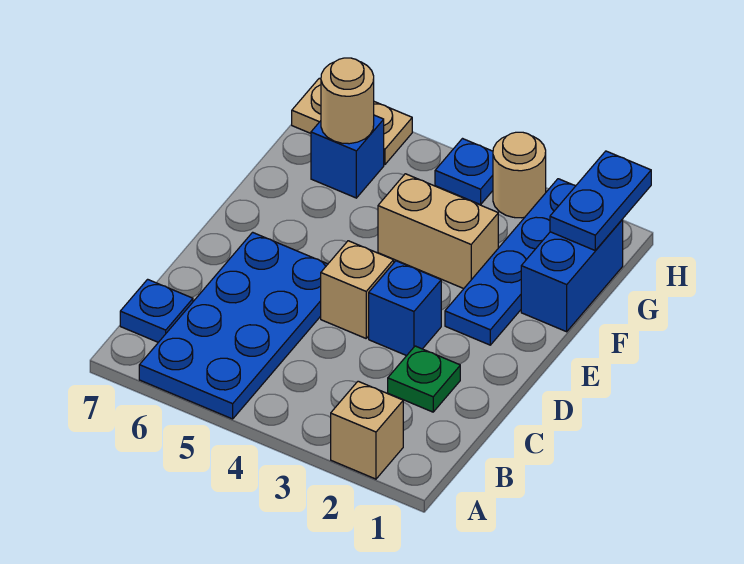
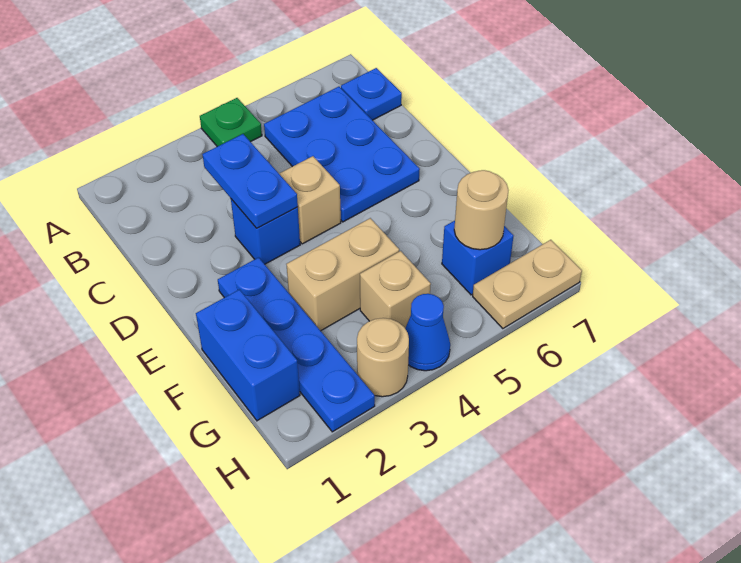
tan 1x1 brick [331,381,403,479] -> tan 1x1 brick moved to [360,251,431,328]
blue 2x4 plate [139,232,328,419] -> blue 2x3 plate [264,87,420,222]
green 1x1 plate [388,346,460,412] -> green 1x1 plate moved to [200,98,262,147]
blue 1x2 plate [550,151,651,251] -> blue 1x2 plate moved to [202,134,298,228]
blue 1x1 plate [435,139,493,205] -> blue 1x1 cone [405,294,450,371]

